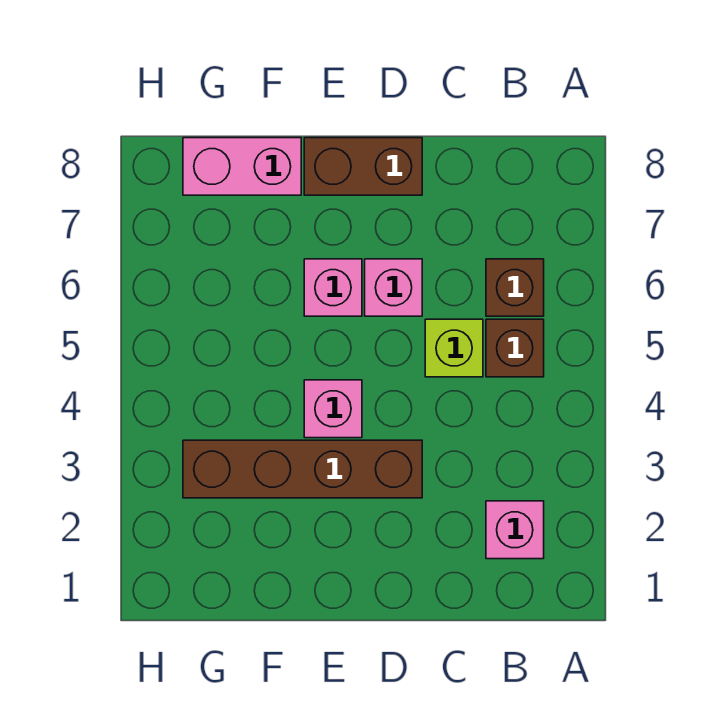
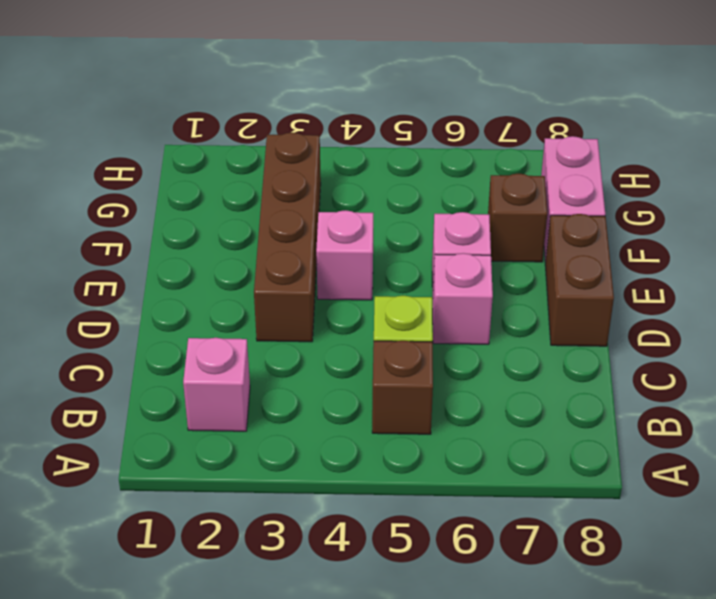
brown 1x1 brick [486,259,544,316] -> brown 1x1 brick moved to [488,173,547,262]

